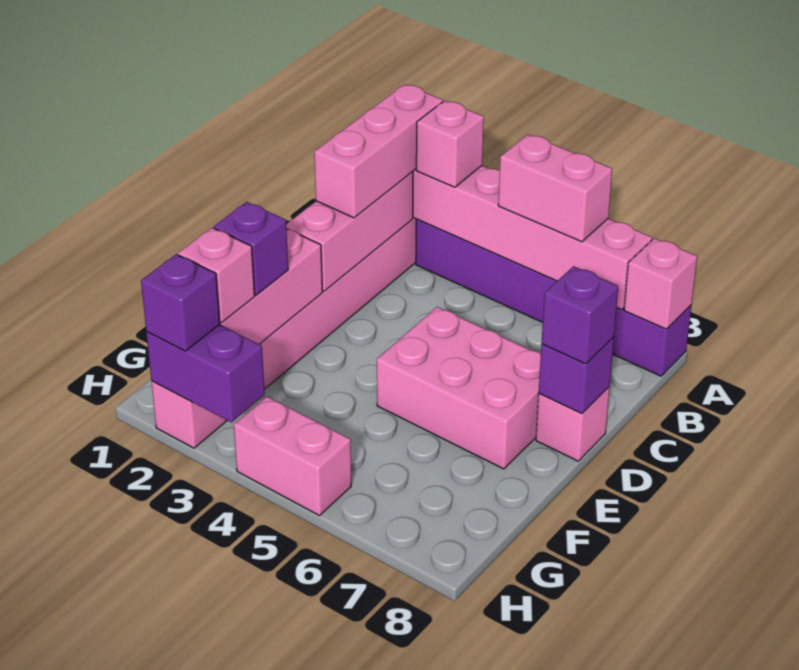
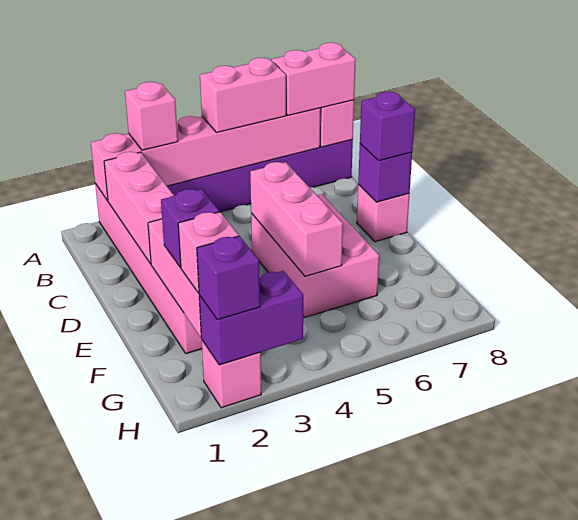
pink 1x3 brick [314,84,443,218] -> pink 1x3 brick moved to [250,162,343,276]
pink 2x3 brick [377,307,541,469] -> pink 2x3 brick turned to [251,194,379,317]
pink 1x2 brick [234,396,351,516] -> pink 1x2 brick moved to [271,43,356,115]

